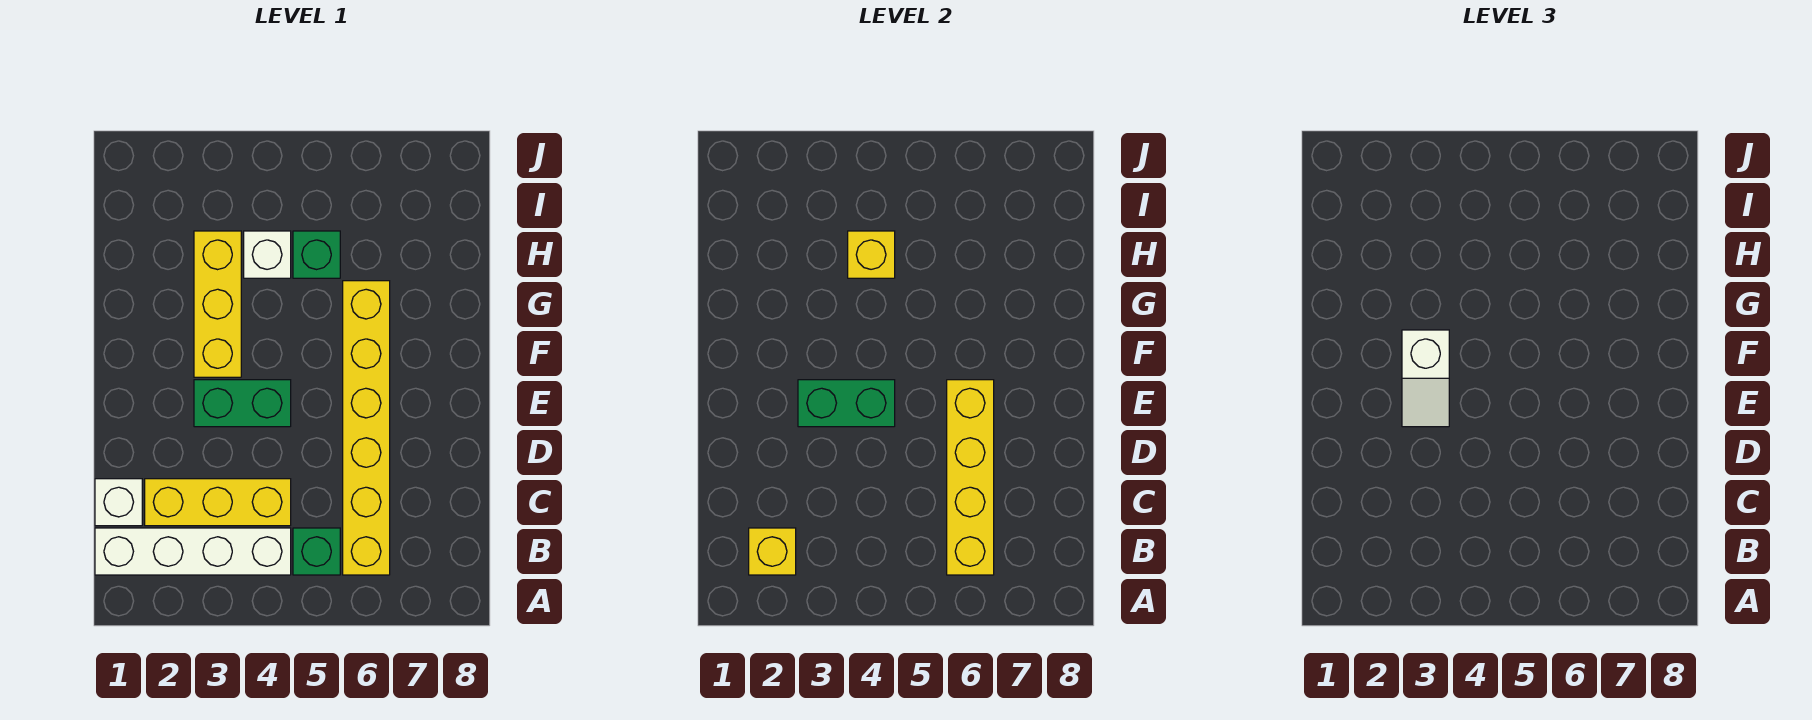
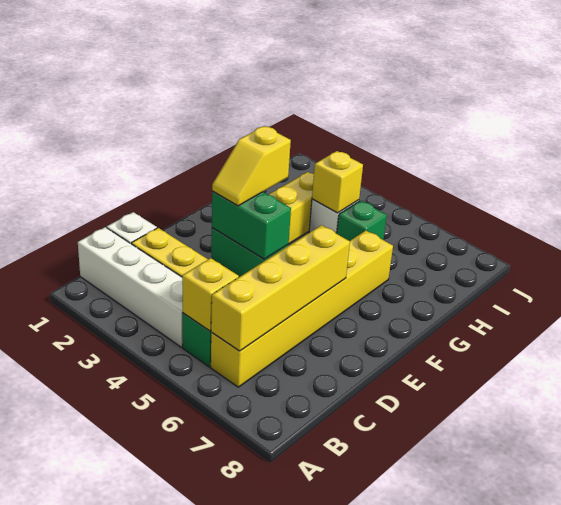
yellow 1x1 brick [749,528,796,575] -> yellow 1x1 brick moved to [182,258,239,331]
white 1x2 slope [1402,330,1449,427] -> yellow 1x2 slope [212,126,291,206]

